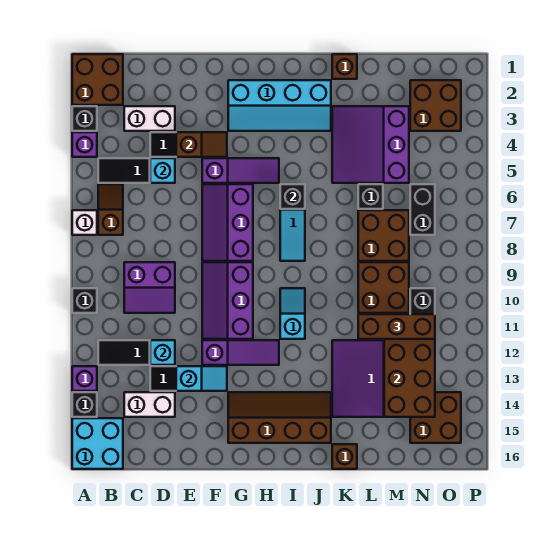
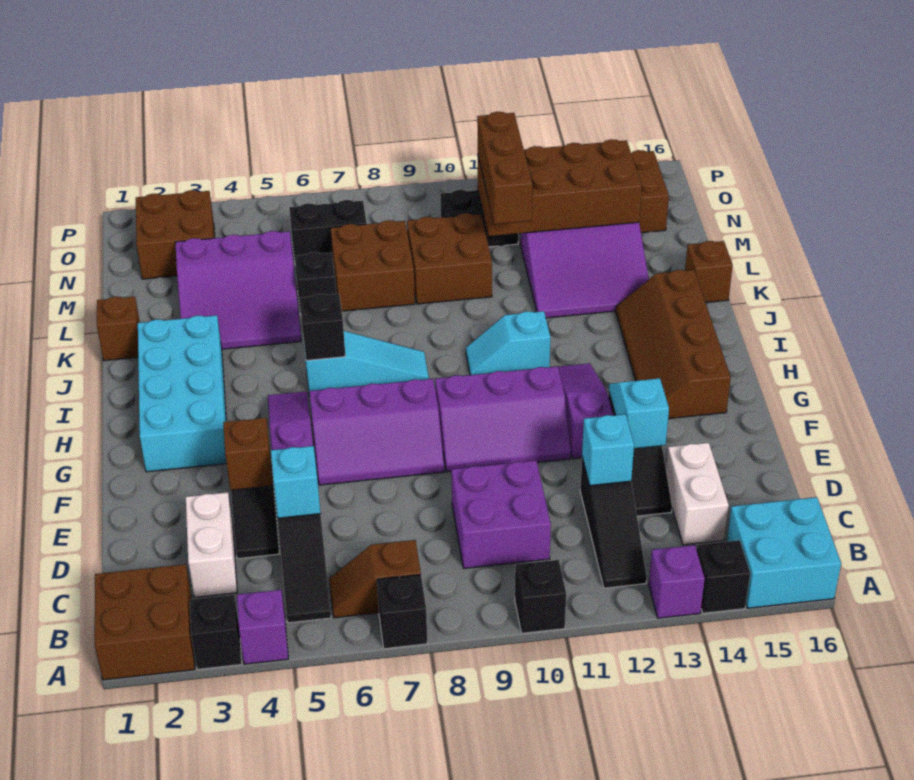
white 1x1 brick [72,210,97,235] -> black 1x1 brick [377,575,428,649]
purple 2x2 slope [124,262,175,313] -> purple 2x2 brick [451,461,551,568]
cyan 2x4 slope [228,80,331,131] -> cyan 2x4 brick [138,315,227,472]

